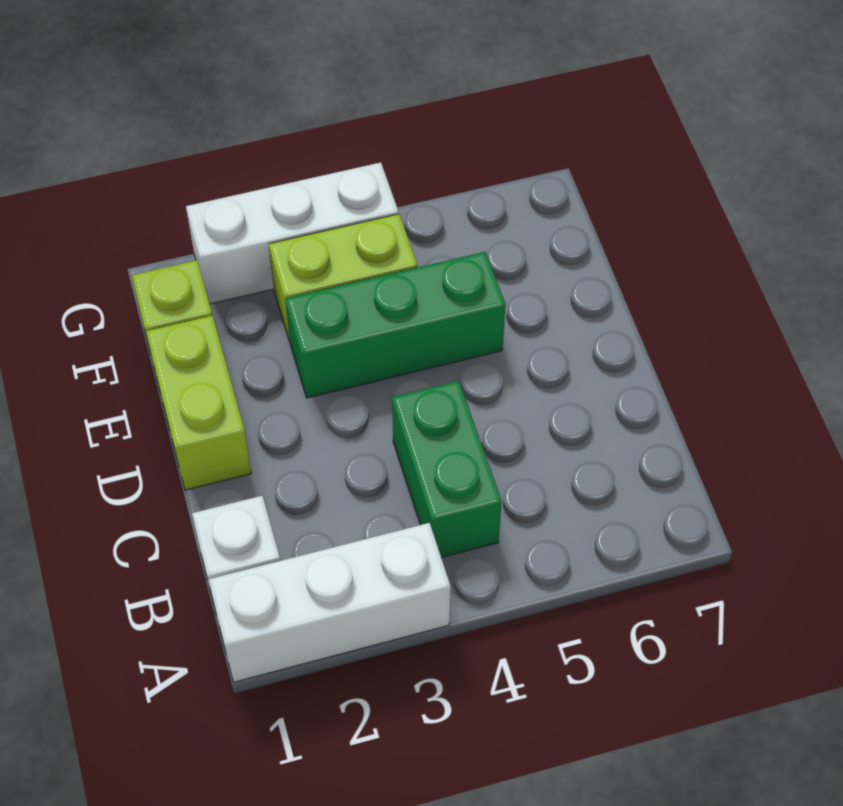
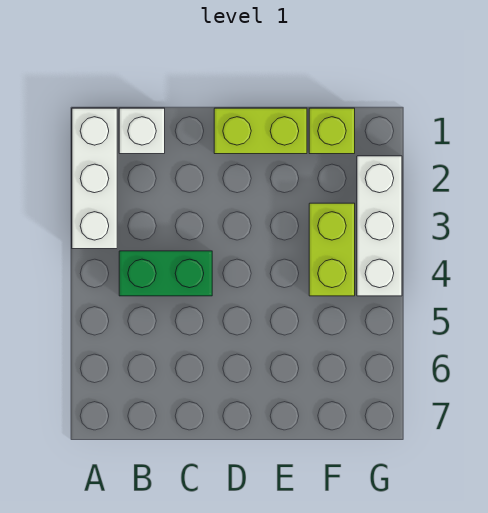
green 1x3 brick [286,252,506,398] -> none

